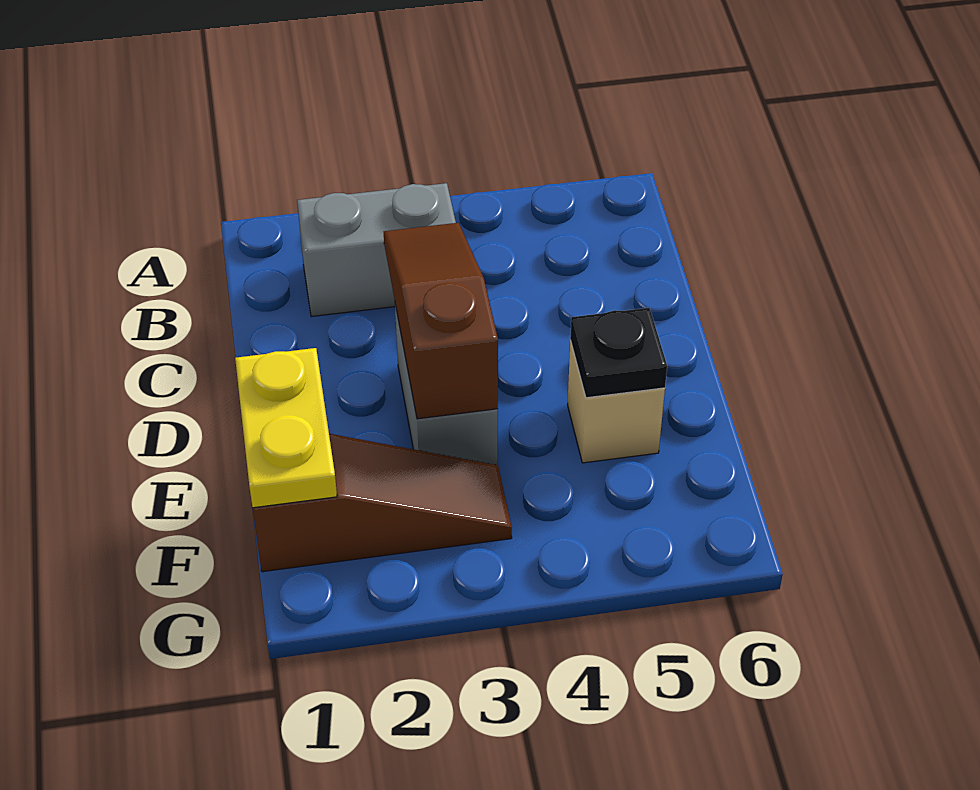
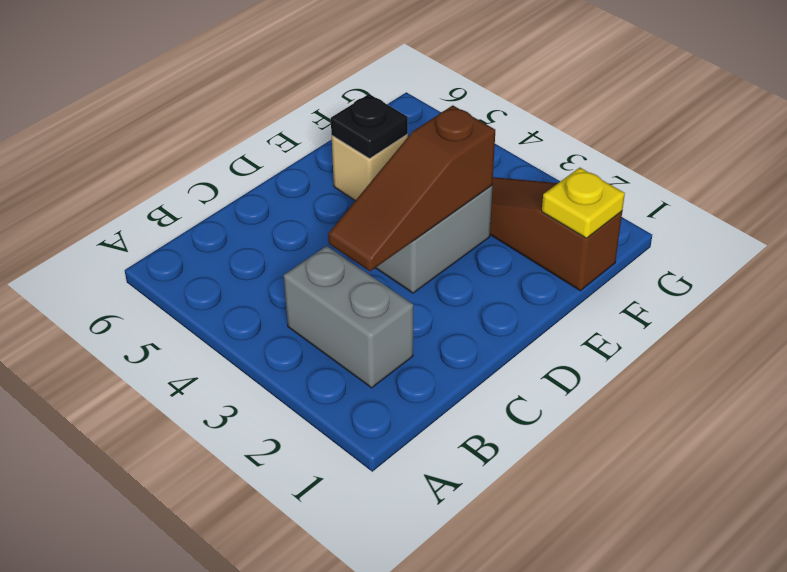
yellow 1x2 plate [235,348,337,508] -> yellow 1x1 plate [542,168,625,238]

